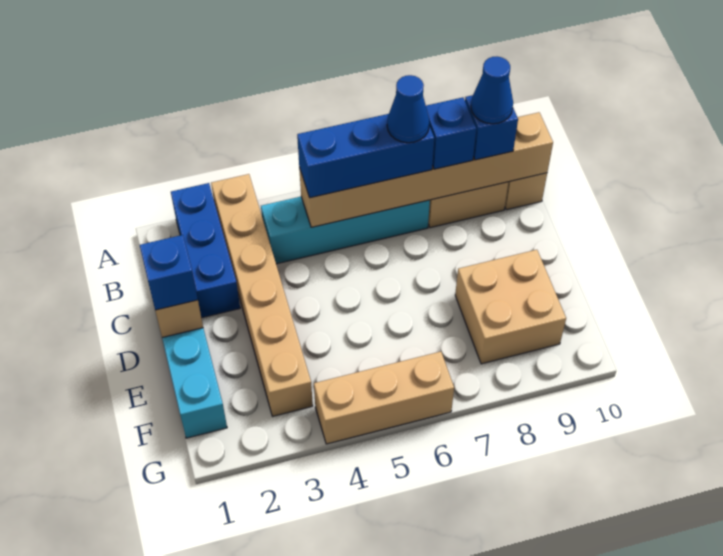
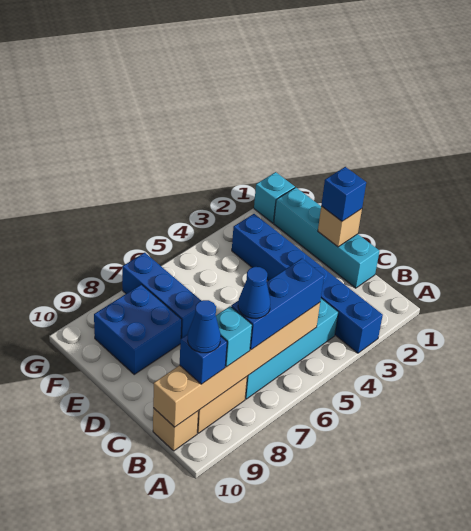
blue 1x3 brick [171,183,240,318] -> blue 1x3 brick moved to [122,253,201,338]
tan 1x6 brick [211,174,313,416] -> blue 1x6 brick [232,214,383,353]
blue 1x1 brick [426,97,476,169] -> cyan 1x1 brick [216,306,252,367]
tan 2x2 brick [455,250,566,364] -> blue 2x2 brick [94,284,182,374]
none -> cyan 1x1 brick [254,172,295,223]
tan 1x3 brick [314,352,454,444] -> none

